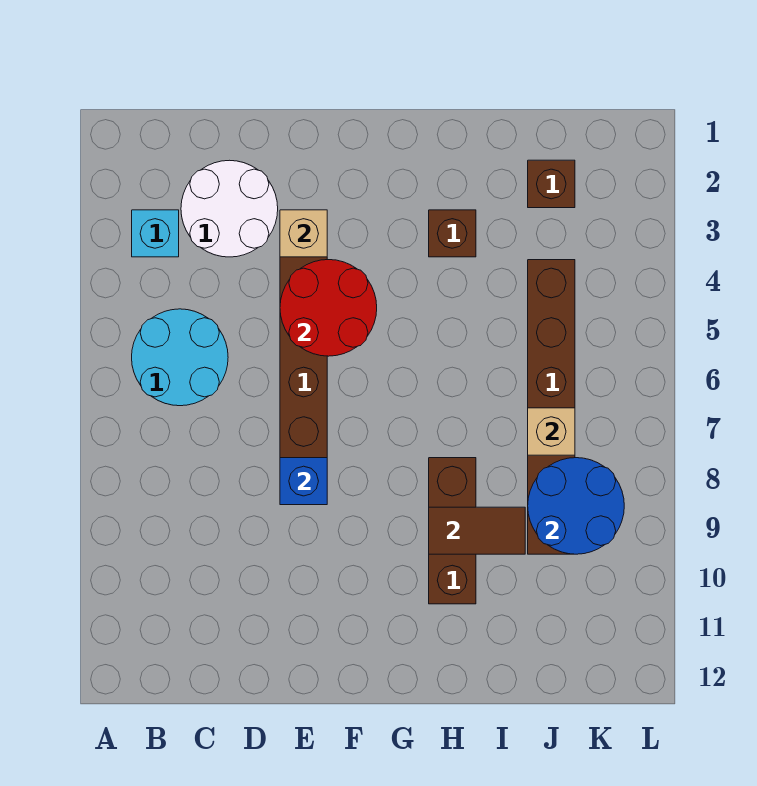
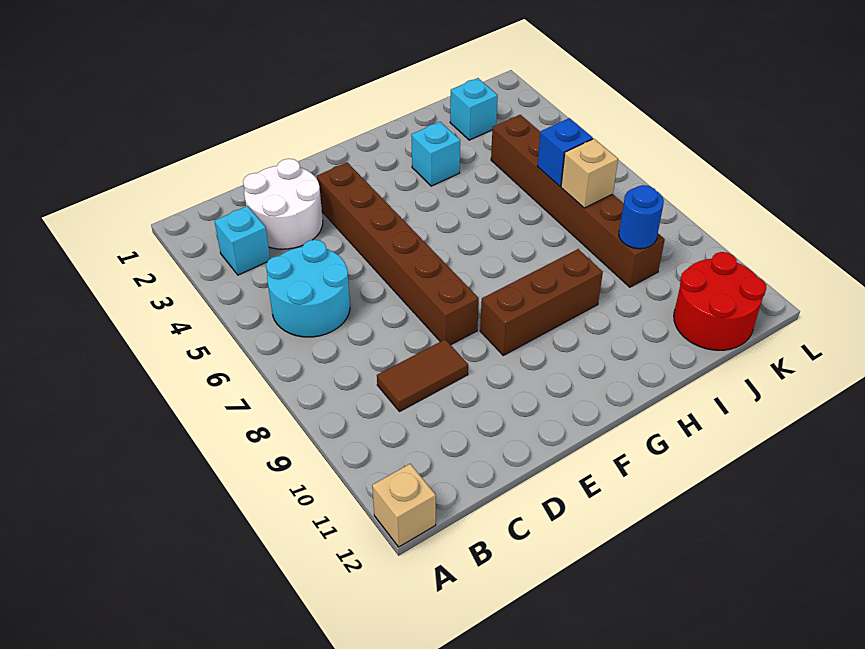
tan 1x1 brick [280,210,327,257] -> tan 1x1 brick moved to [372,464,436,547]
red 2x2 round brick [280,260,377,356] -> red 2x2 round brick moved to [674,252,766,350]
blue 1x1 brick [280,458,327,505] -> blue 1x1 brick moved to [537,118,593,186]
brown 1x1 brick [429,210,476,257] -> cyan 1x1 brick [411,122,460,186]
brown 1x3 brick [429,458,476,604] -> brown 1x3 brick turned to [480,249,603,355]
brown 1x2 tile [429,507,525,554] -> brown 1x2 tile moved to [377,339,468,412]
brown 1x1 brick [528,160,575,208] -> cyan 1x1 brick [450,78,498,140]
blue 2x2 round brick [528,458,624,554] -> blue 1x1 round brick [619,185,664,249]

